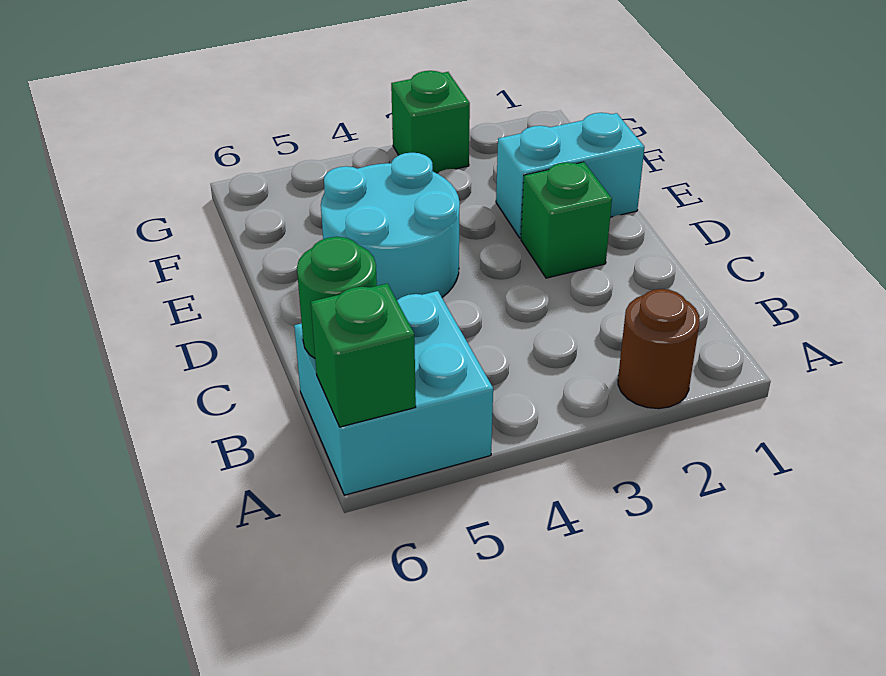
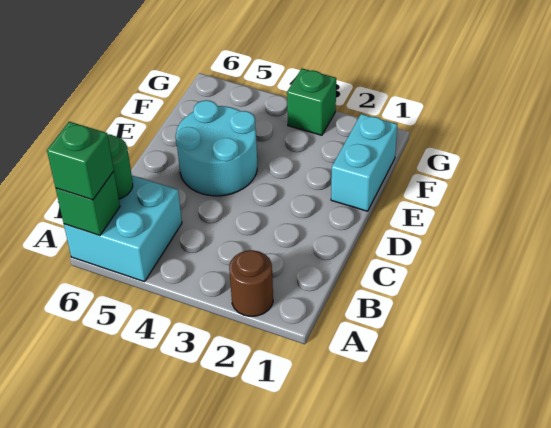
green 1x1 brick [521,162,612,278] -> green 1x1 brick moved to [47,122,114,200]
cyan 1x2 brick [496,113,644,238] -> cyan 1x2 brick turned to [331,114,397,211]

